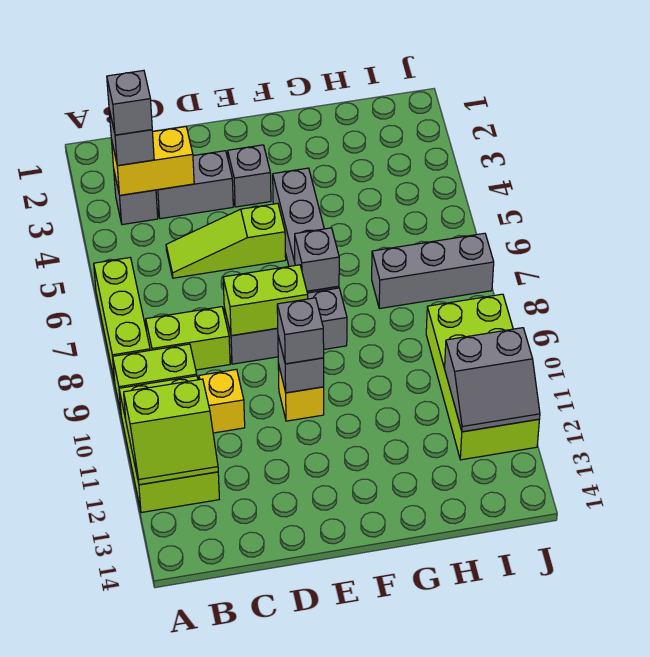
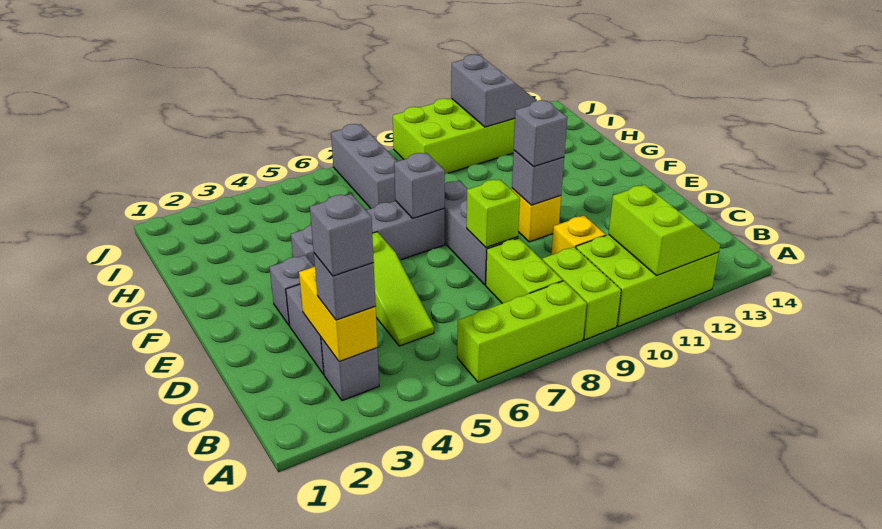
lime 1x2 brick [223,265,308,336] -> lime 1x1 brick [467,179,520,248]

